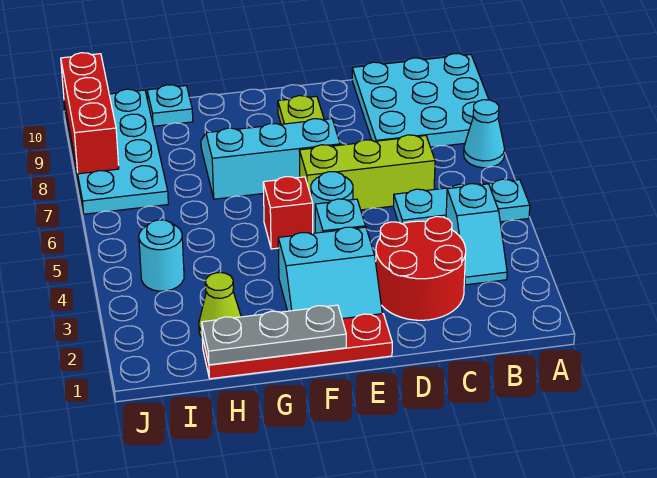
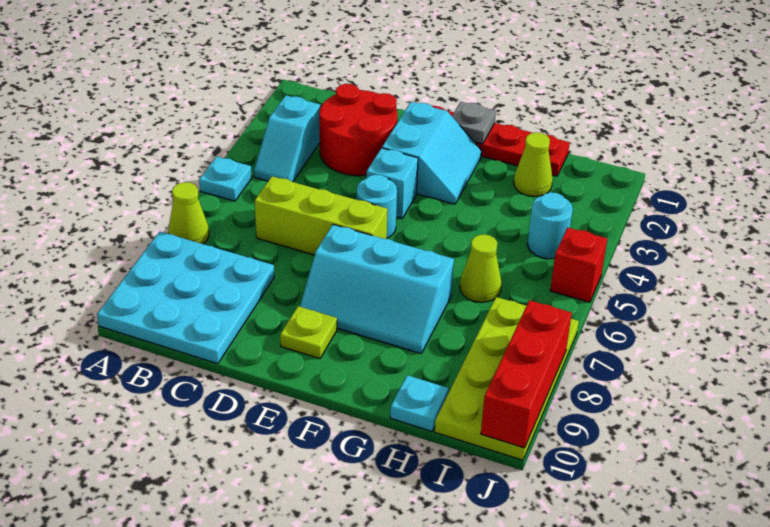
cyan 1x3 plate [394,179,530,224] -> cyan 1x1 plate [199,157,252,201]
cyan 1x1 cone [464,100,505,168] -> lime 1x1 cone [169,182,209,244]
cyan 1x2 slope [446,184,507,285] -> cyan 1x2 slope turned to [254,96,320,182]
cyan 2x2 slope [278,227,382,319] -> cyan 2x2 slope turned to [382,102,482,204]
grey 1x3 plate [202,305,346,365] -> grey 1x1 plate [452,102,496,144]
red 1x1 brick [263,177,313,249] -> red 1x1 brick moved to [550,228,607,302]
none -> lime 1x1 cone [460,234,502,302]
cyan 2x4 plate [64,89,168,214] -> lime 2x4 plate [435,297,579,460]

